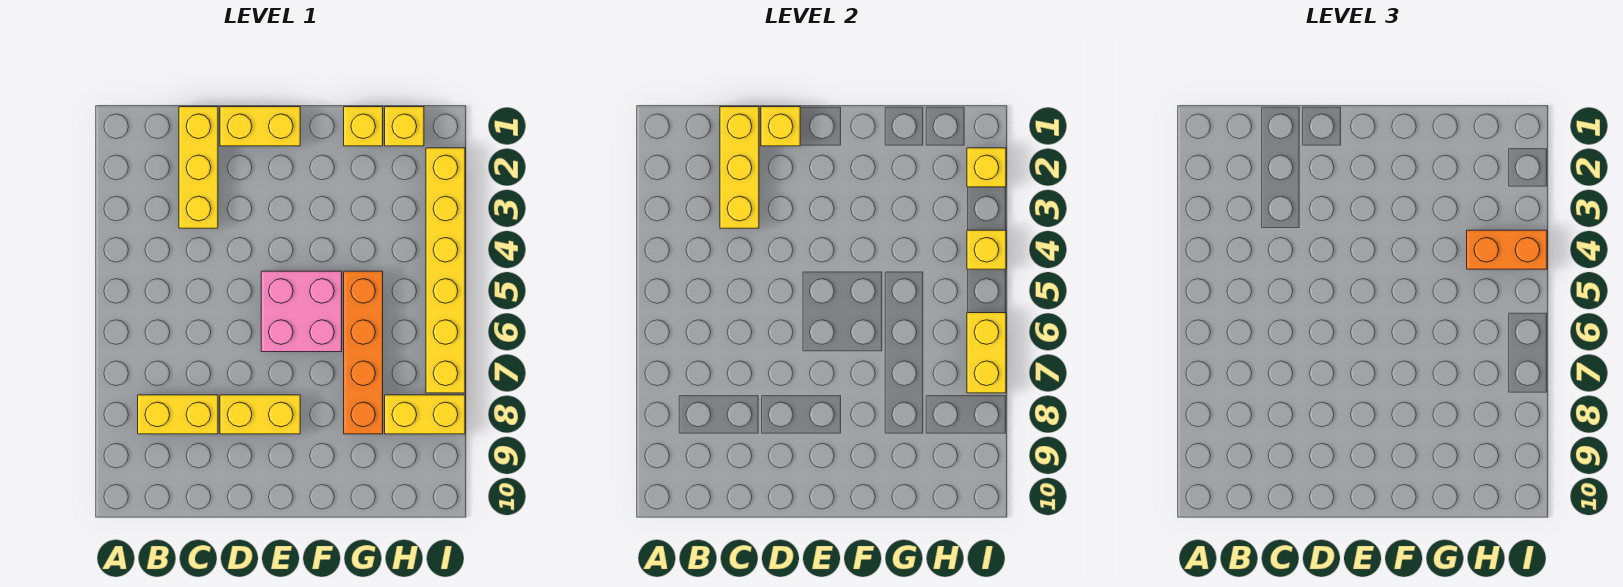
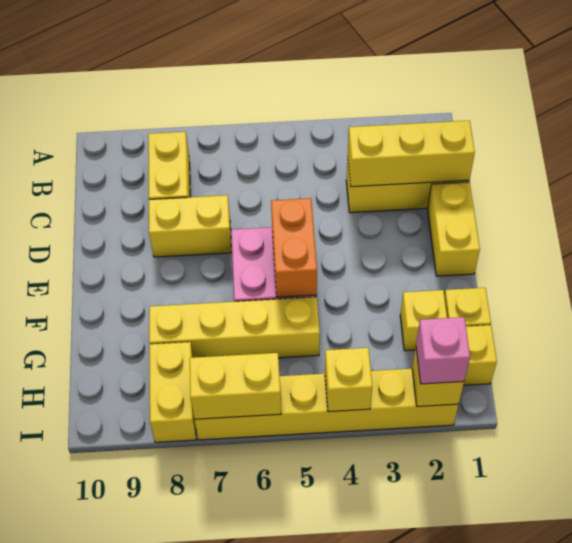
yellow 1x1 brick [761,107,800,146] -> yellow 1x1 brick moved to [400,290,447,351]
yellow 1x2 brick [220,395,300,434] -> yellow 1x2 brick turned to [149,195,231,257]
orange 1x4 brick [344,271,383,434] -> yellow 1x4 brick [149,297,320,358]
orange 1x2 brick [1467,230,1547,269] -> orange 1x2 brick moved to [271,198,317,297]
none -> pink 1x1 brick [416,317,470,384]

